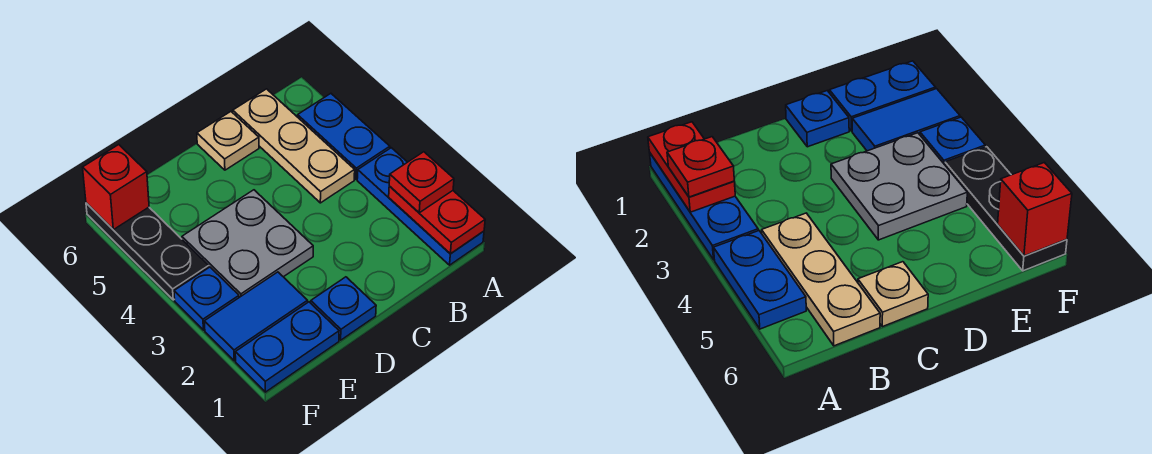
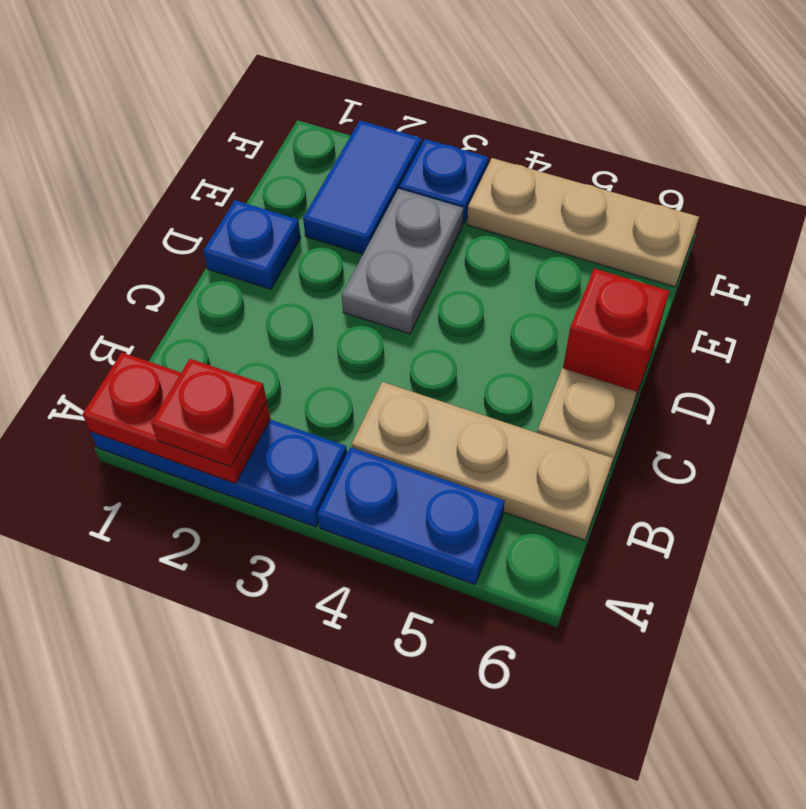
grey 2x2 plate [182,190,313,297] -> grey 1x2 plate [342,189,463,334]
blue 1x2 plate [235,302,339,392] -> none
black 1x3 plate [86,203,209,300] -> tan 1x3 plate [467,158,699,287]
red 1x1 brick [83,145,149,230] -> red 1x1 brick moved to [563,269,670,402]

